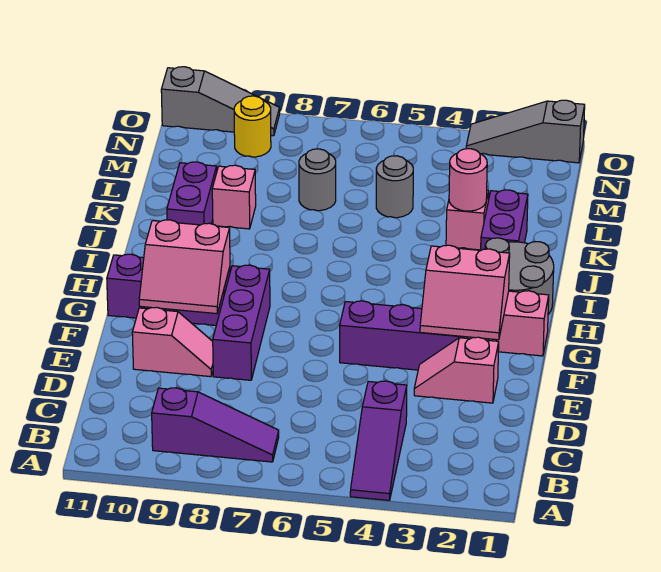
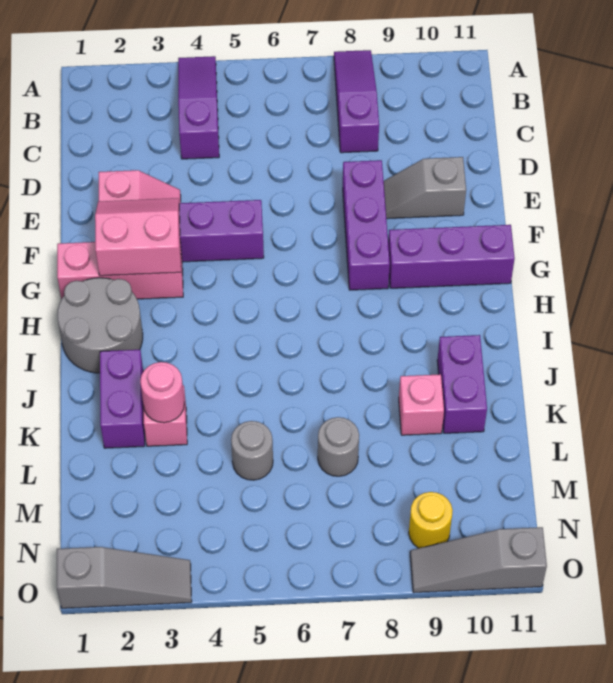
purple 1x3 slope [152,388,279,462] -> purple 1x3 slope turned to [334,50,379,153]
pink 1x2 slope [132,307,213,377] -> grey 1x2 slope [384,157,466,219]
pink 2x2 slope [139,220,230,314] -> none

